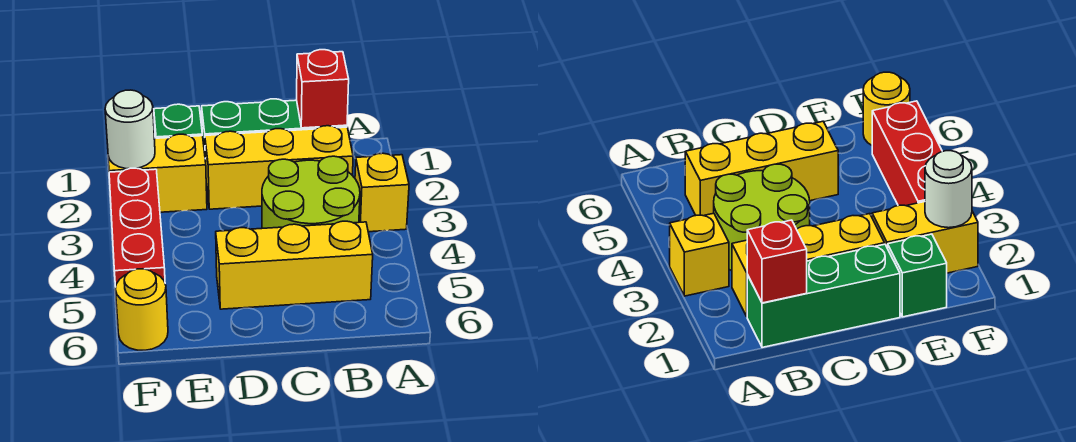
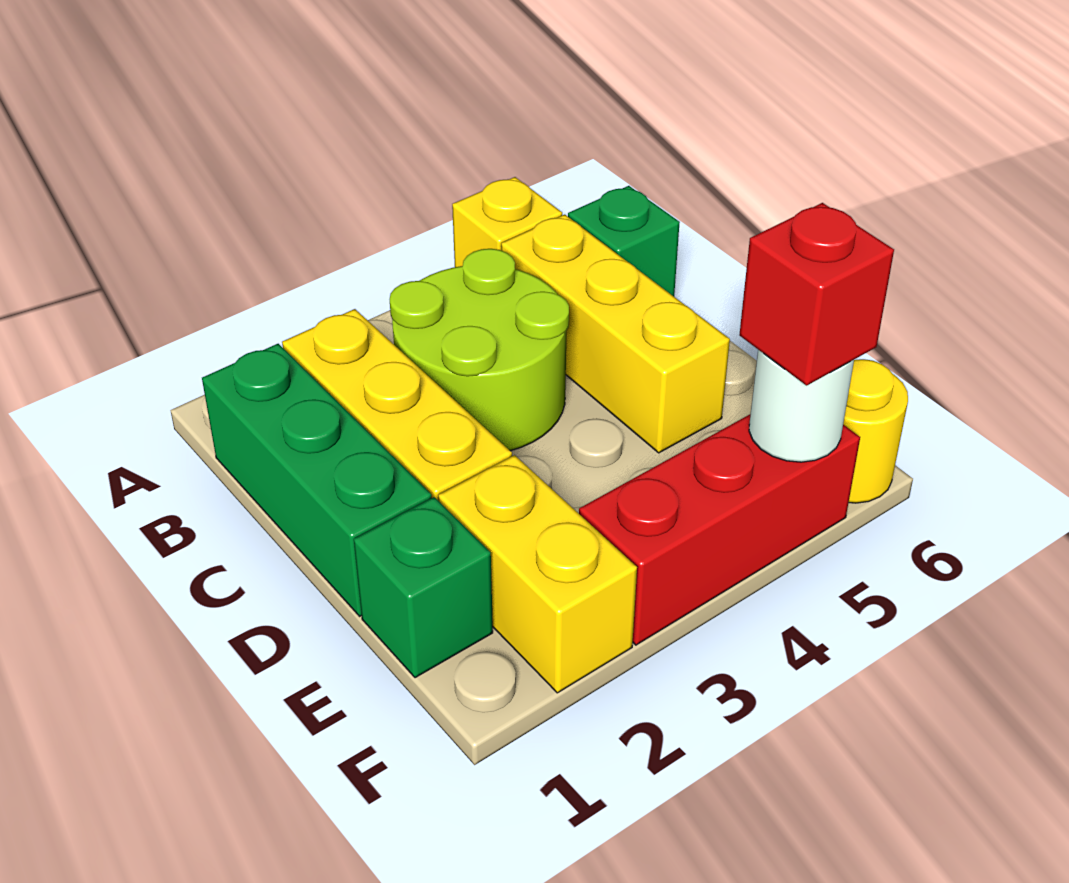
yellow 1x1 brick [355,153,409,232] -> yellow 1x1 brick moved to [452,177,562,267]
red 1x1 brick [297,50,349,128] -> red 1x1 brick moved to [739,203,894,385]
none -> green 1x1 brick [568,186,680,296]
white 1x1 round brick [105,90,155,169] -> white 1x1 round brick moved to [749,350,854,462]

